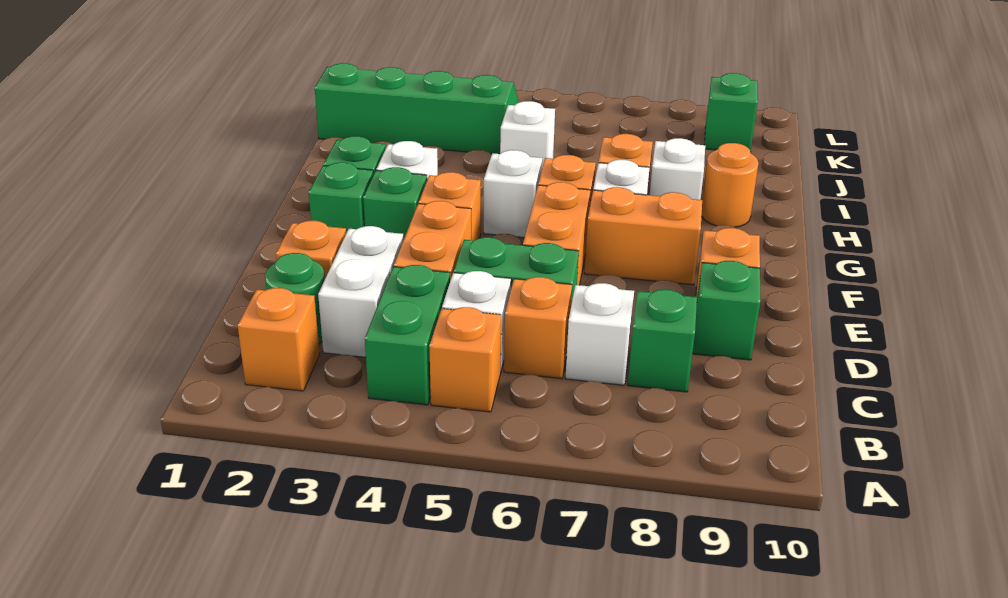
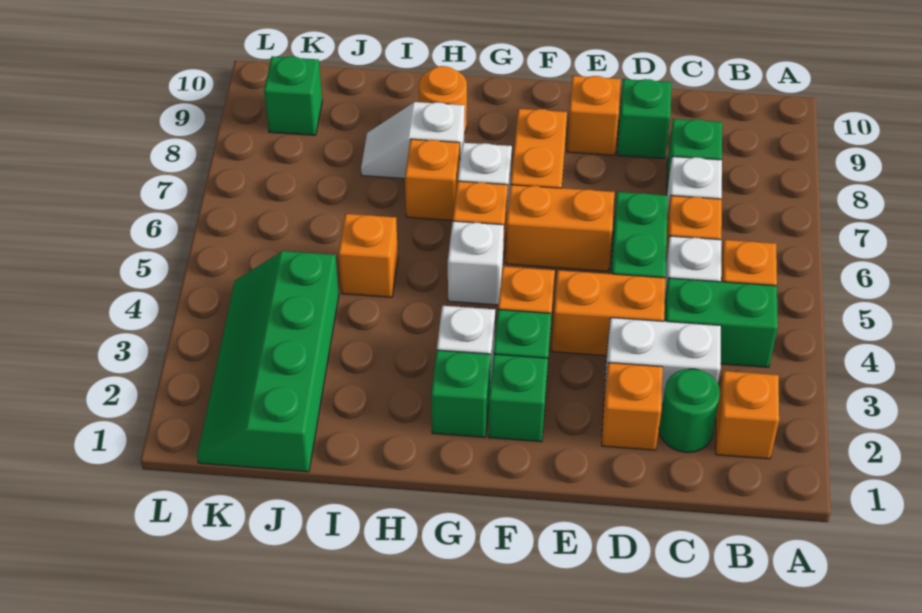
white 1x1 brick [500,101,555,168] -> orange 1x1 brick [339,214,398,297]

